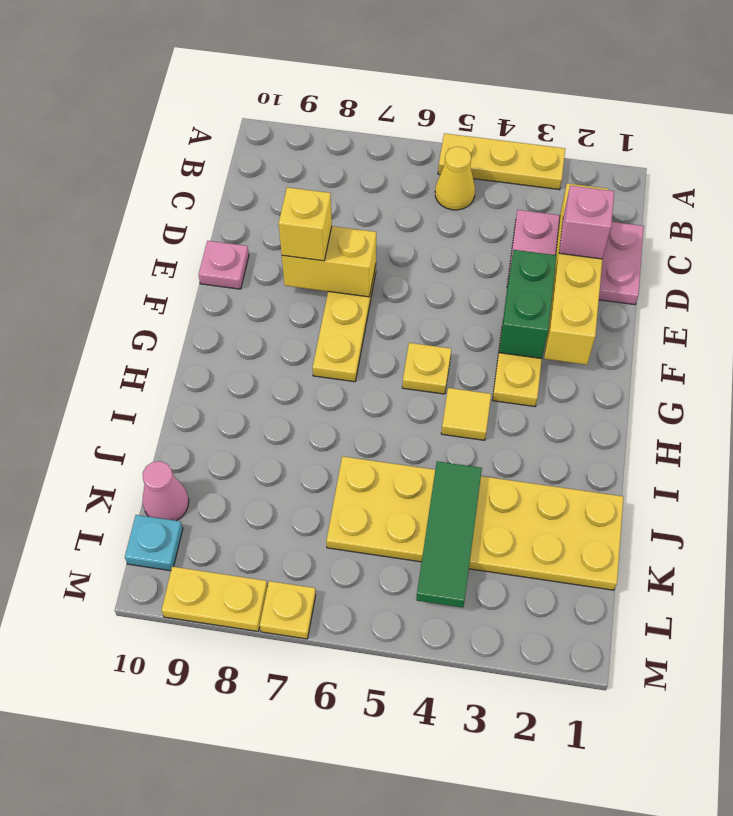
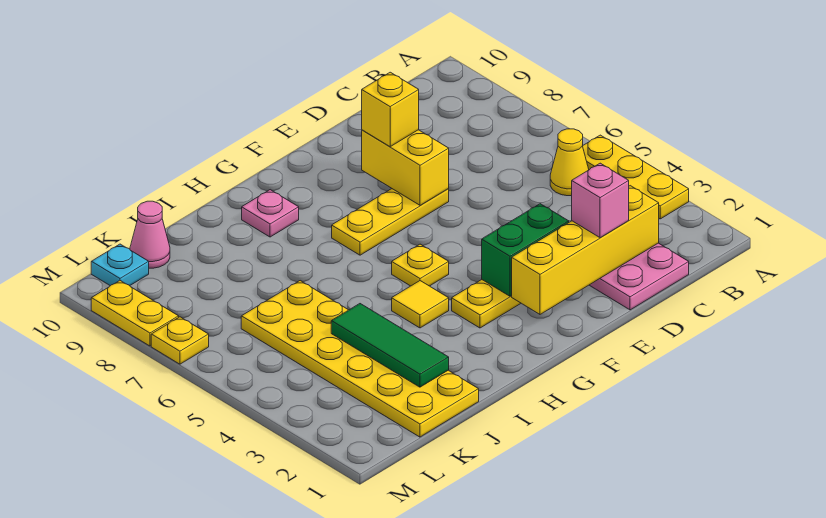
pink 1x1 plate [199,241,249,289] -> pink 1x1 plate moved to [242,190,299,237]
green 1x3 tile [416,461,482,608] -> green 1x3 tile turned to [331,304,449,387]

